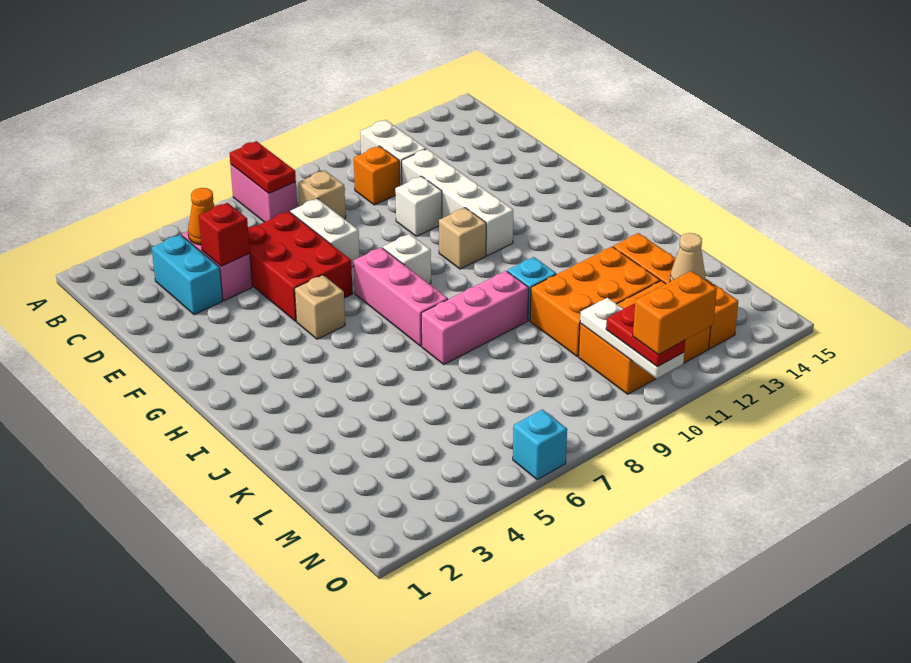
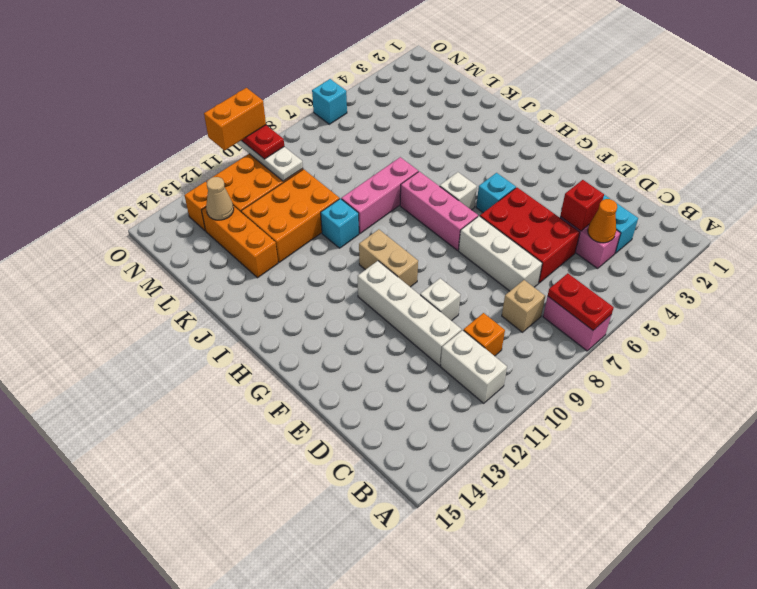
white 1x2 brick [290,198,359,267] -> white 1x3 brick [459,216,542,291]
tan 1x1 brick [295,275,345,339] -> cyan 1x1 brick [476,173,516,213]
white 1x1 brick [383,234,431,284] -> white 1x1 brick moved to [440,172,477,210]
tan 1x1 brick [439,208,486,269] -> tan 1x2 brick [359,229,418,287]

